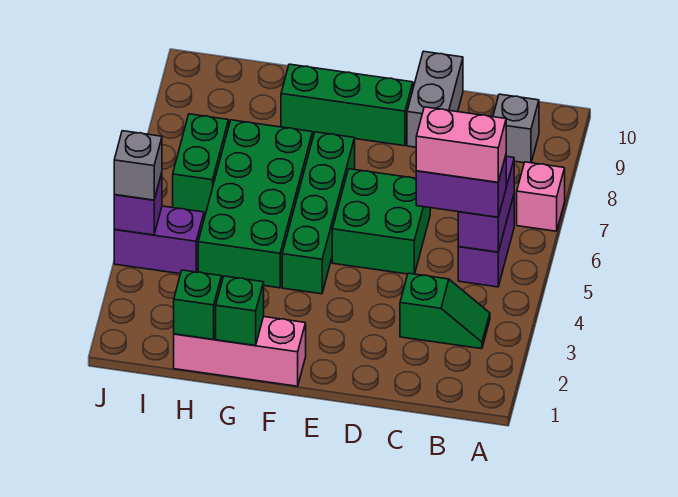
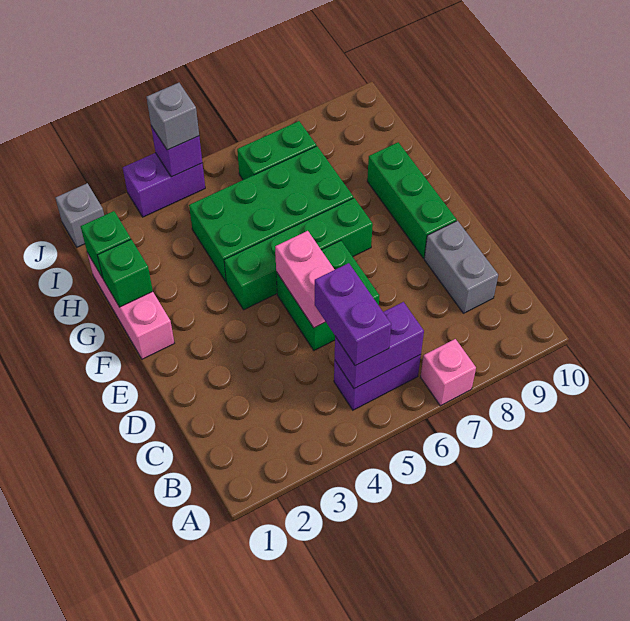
green 1x2 slope [400,273,490,349] -> none
pink 1x2 brick [416,107,506,182] -> pink 1x2 brick moved to [275,231,335,328]
grey 1x1 brick [493,94,539,163] -> grey 1x1 brick moved to [56,183,104,247]
grey 1x2 brick [407,51,463,147] -> grey 1x2 brick turned to [424,221,498,313]
purple 1x2 brick [114,206,204,274] -> purple 1x2 brick turned to [123,153,205,217]

